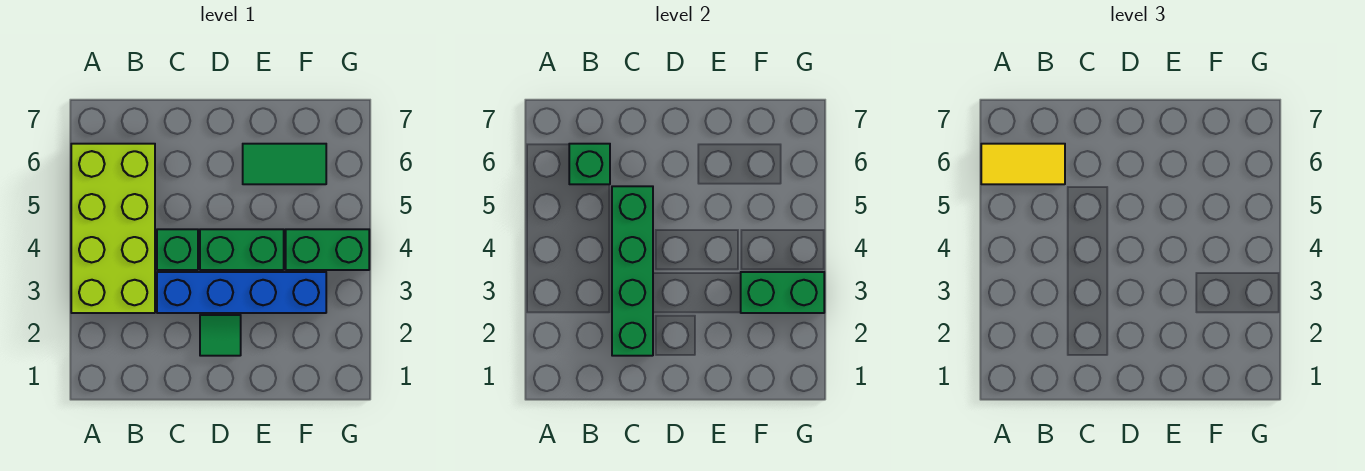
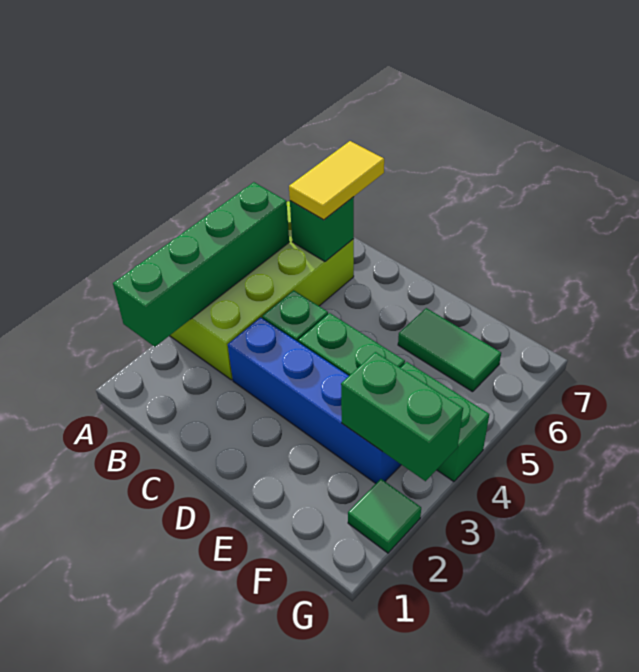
yellow 1x2 tile [981,144,1065,184] -> yellow 1x2 tile turned to [289,141,384,220]
green 1x4 brick [612,186,653,356] -> green 1x4 brick moved to [113,182,289,347]
green 1x1 tile [200,315,241,356] -> green 1x1 tile moved to [348,479,421,553]

